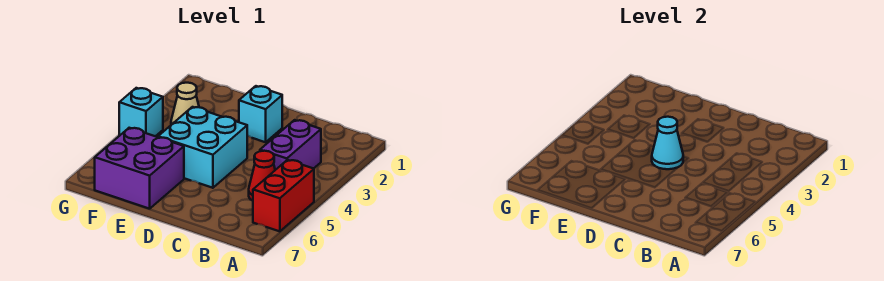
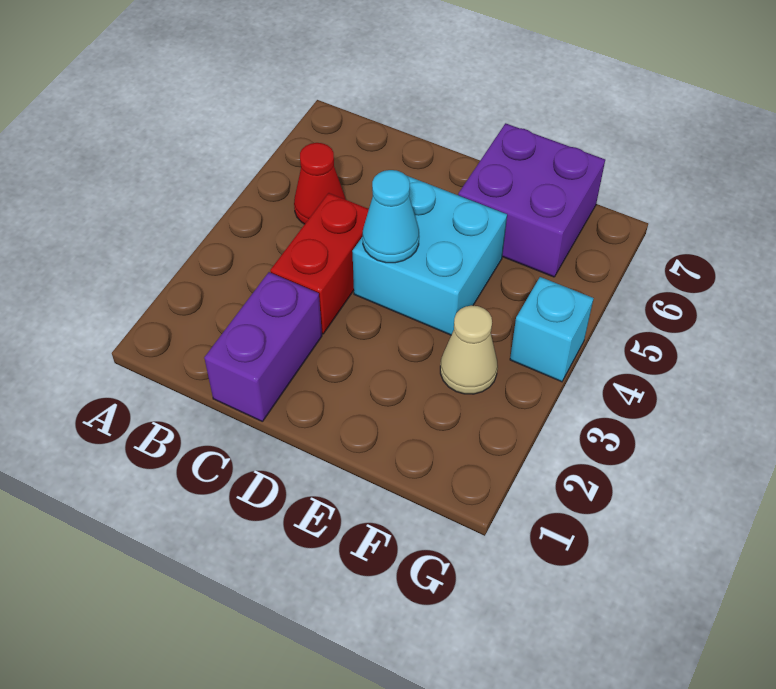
red 1x2 brick [253,160,314,231] -> red 1x2 brick moved to [270,193,369,334]
purple 1x2 brick [260,120,321,170] -> purple 1x2 brick moved to [204,272,322,421]
cyan 1x1 brick [239,86,282,142] -> none

